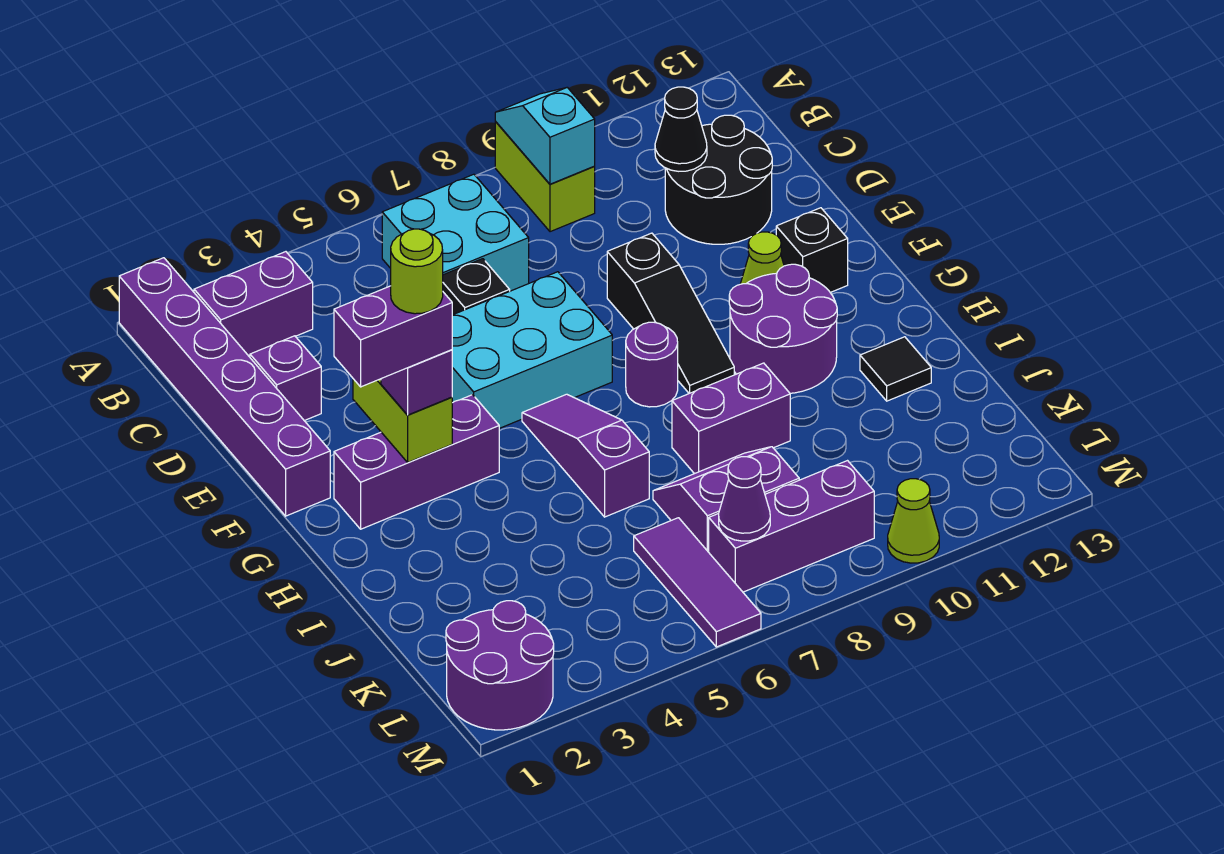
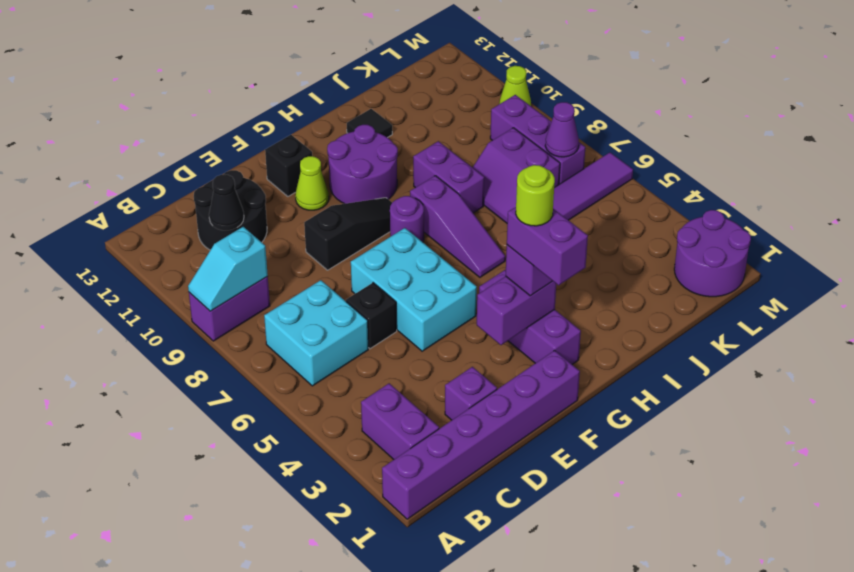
lime 1x2 brick [495,122,595,232] -> purple 1x2 brick [189,276,270,341]
lime 1x2 brick [353,379,452,462] -> purple 1x2 brick [477,276,556,345]
purple 1x3 slope [522,394,649,517] -> purple 1x3 slope turned to [410,176,505,277]

